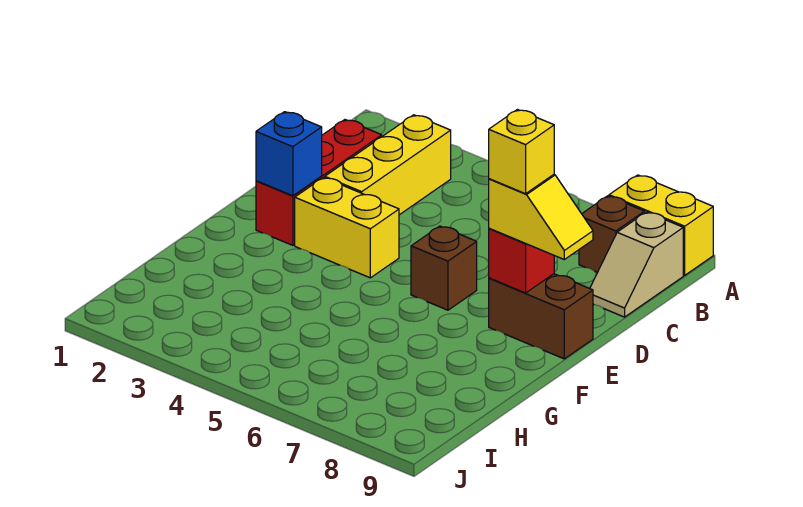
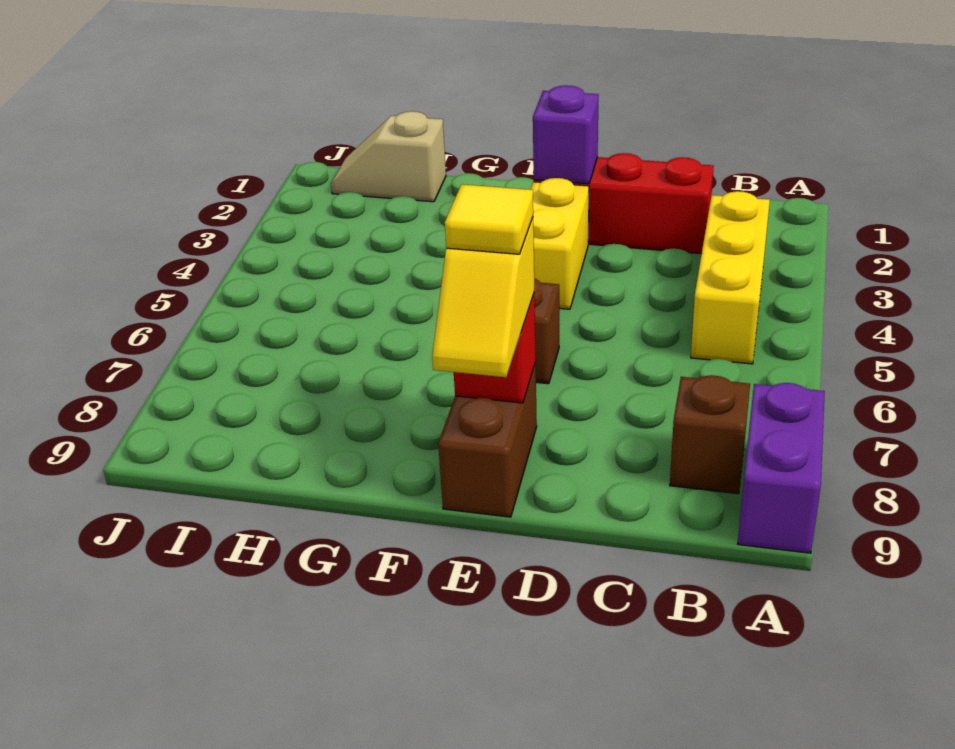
yellow 1x2 brick [609,175,713,275] -> purple 1x2 brick [738,383,825,553]
yellow 1x3 brick [325,115,451,215] -> yellow 1x3 brick turned to [691,191,770,364]
tan 1x2 slope [590,212,683,317] -> tan 1x2 slope moved to [331,111,446,202]
blue 1x1 brick [256,112,322,196] -> purple 1x1 brick [533,86,599,184]
yellow 1x1 brick [489,110,554,194] -> yellow 1x1 tile [445,184,533,254]

